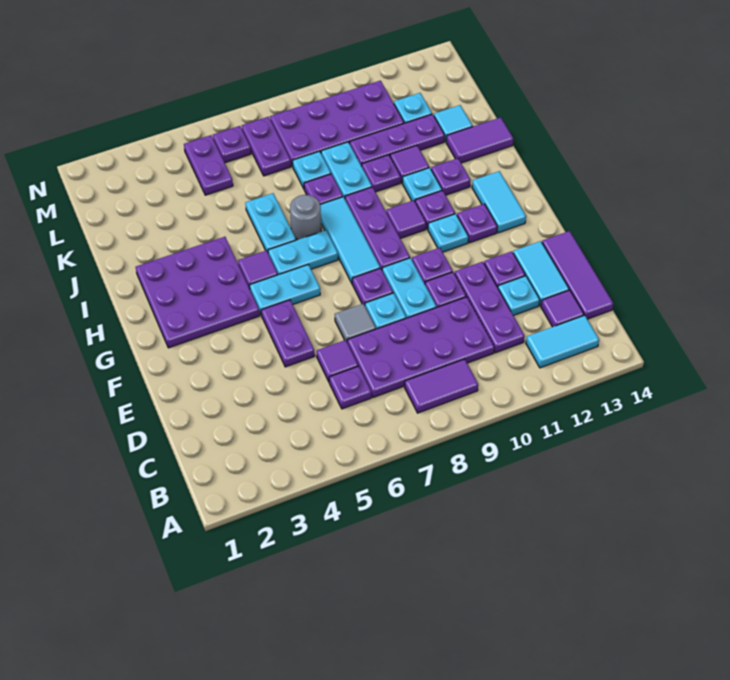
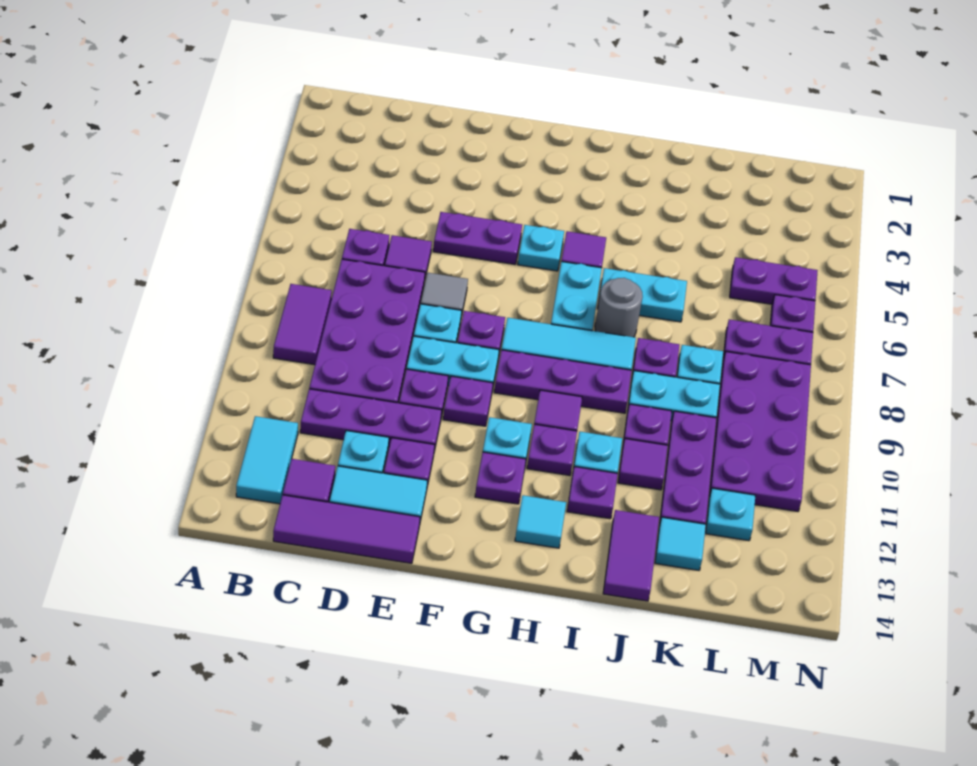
purple 3x3 plate [136,237,260,348] -> none
cyan 1x2 plate [250,265,320,315] -> cyan 1x1 plate [518,225,564,271]
cyan 1x2 tile [472,171,526,233] -> cyan 1x1 tile [515,495,566,548]

